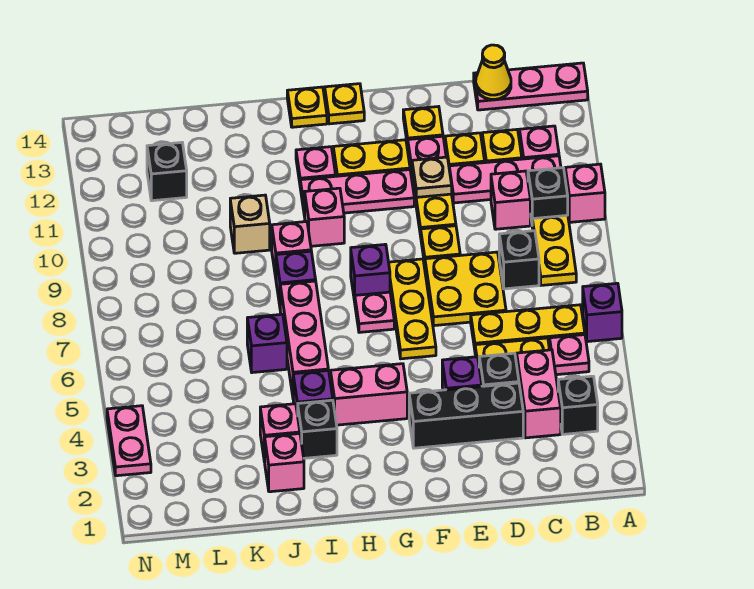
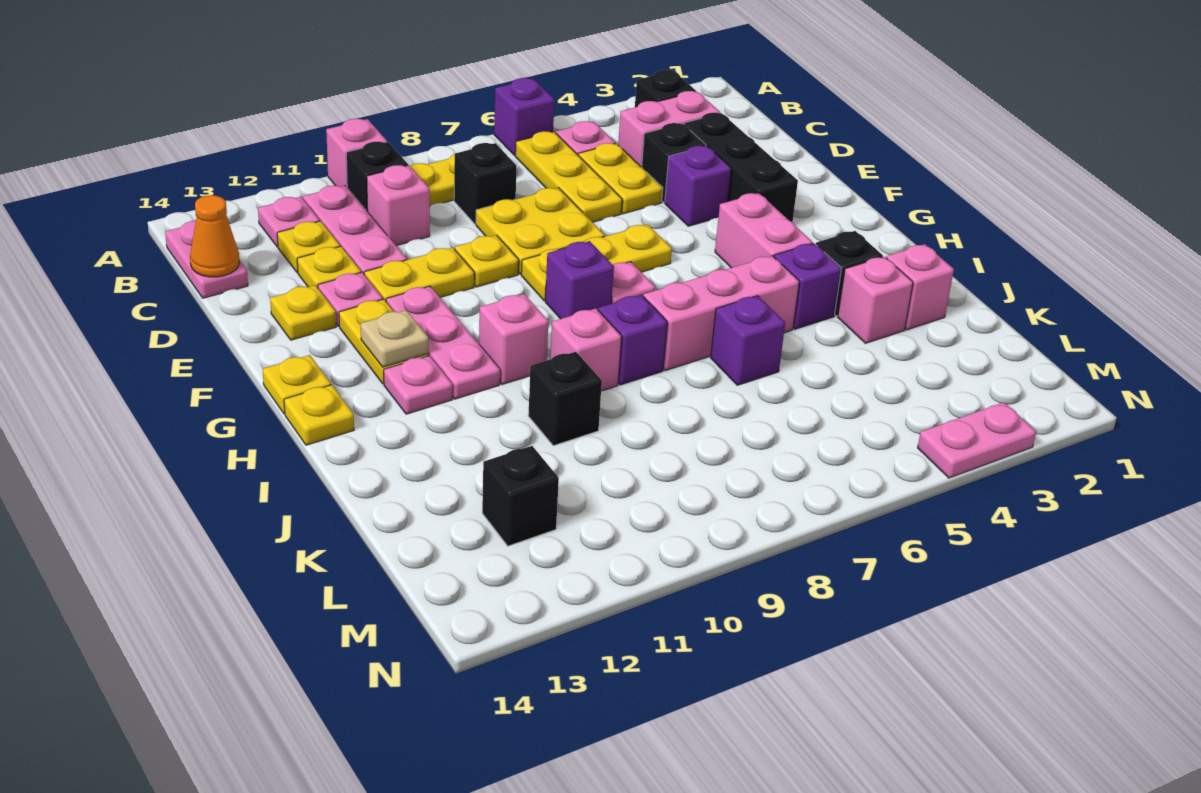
pink 1x3 plate [474,63,588,110] -> pink 1x2 plate [165,221,248,298]
yellow 1x1 cone [476,45,511,100] -> orange 1x1 cone [190,195,239,277]
tan 1x1 plate [412,157,452,197] -> tan 1x1 plate moved to [361,310,428,367]
tan 1x1 brick [230,195,270,253] -> black 1x1 brick [528,352,602,446]

